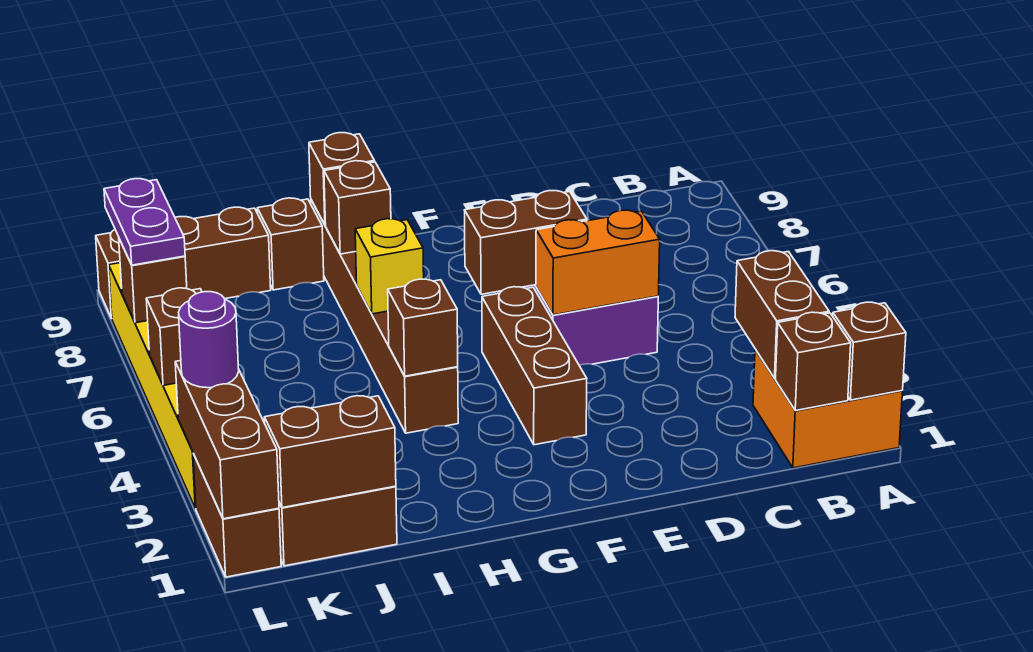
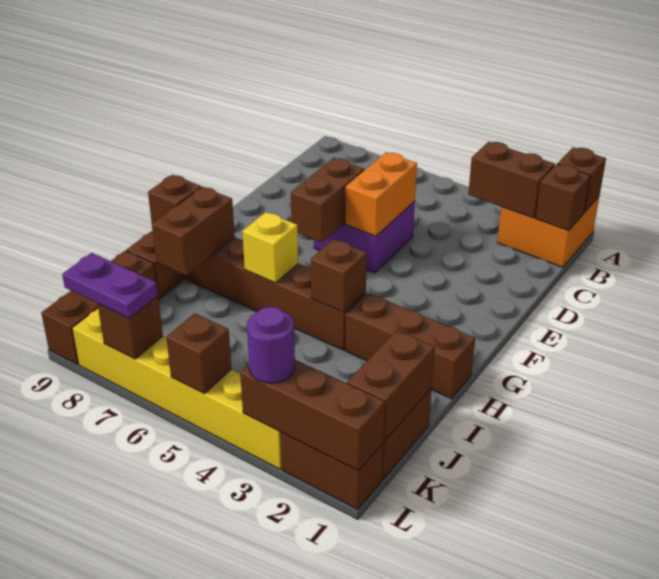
brown 1x3 brick [482,287,587,445] -> brown 1x3 brick moved to [345,293,475,399]
brown 1x1 brick [324,161,391,254] -> brown 1x2 brick [152,187,235,275]

